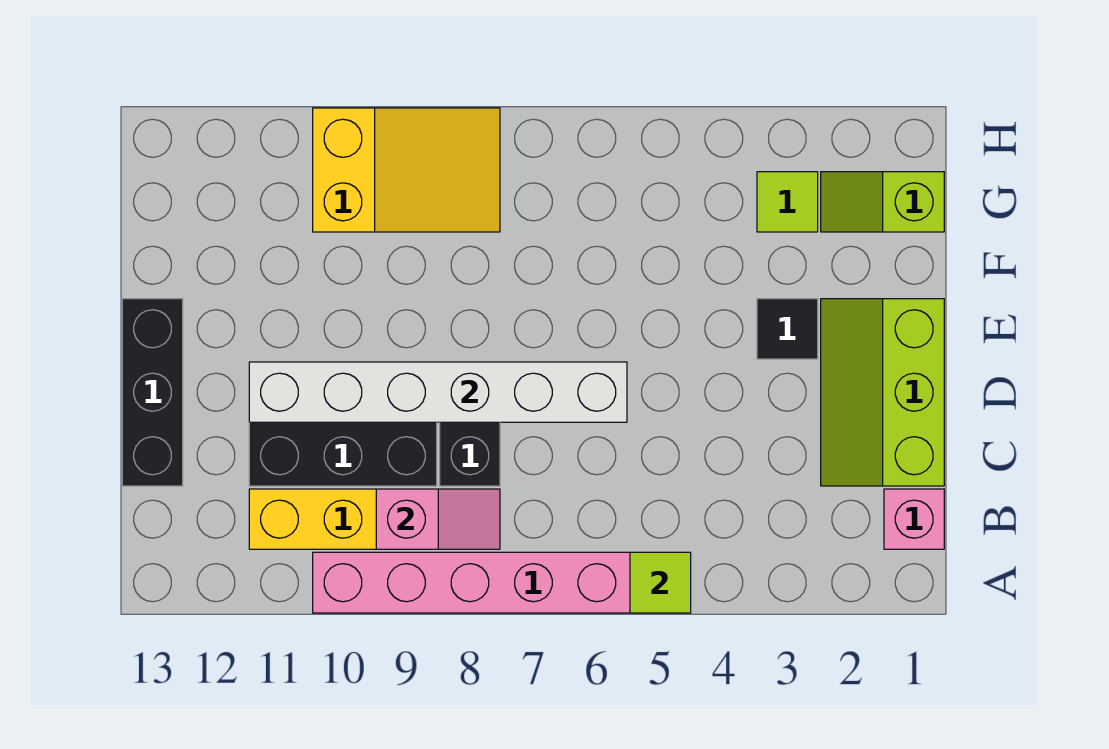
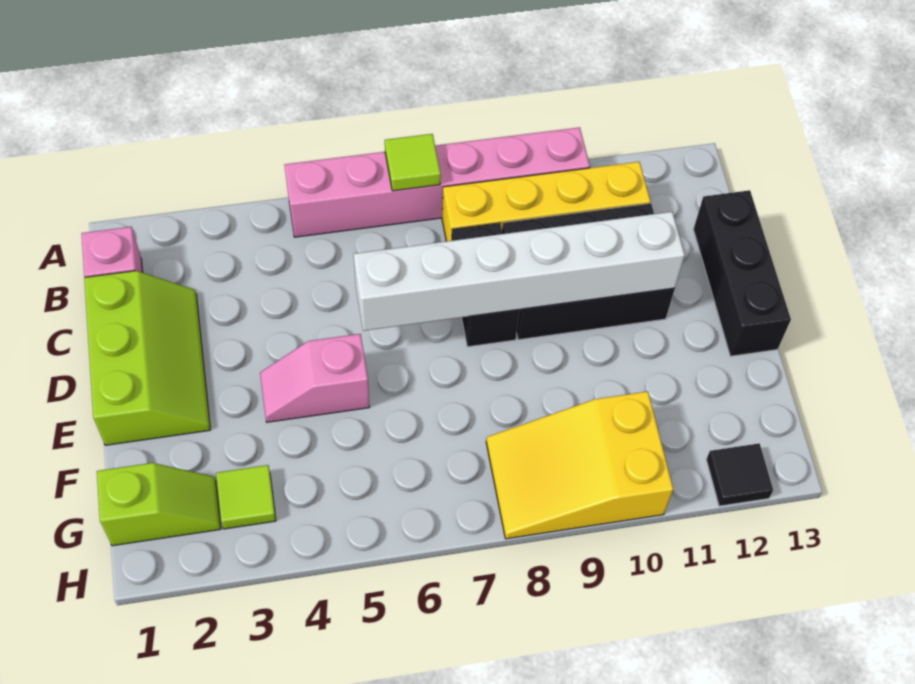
lime 1x1 tile [630,552,691,613] -> lime 1x1 tile moved to [385,134,441,191]
pink 1x2 slope [376,489,500,549] -> pink 1x2 slope moved to [260,334,370,422]
black 1x1 tile [757,299,818,359] -> black 1x1 tile moved to [706,444,773,506]

